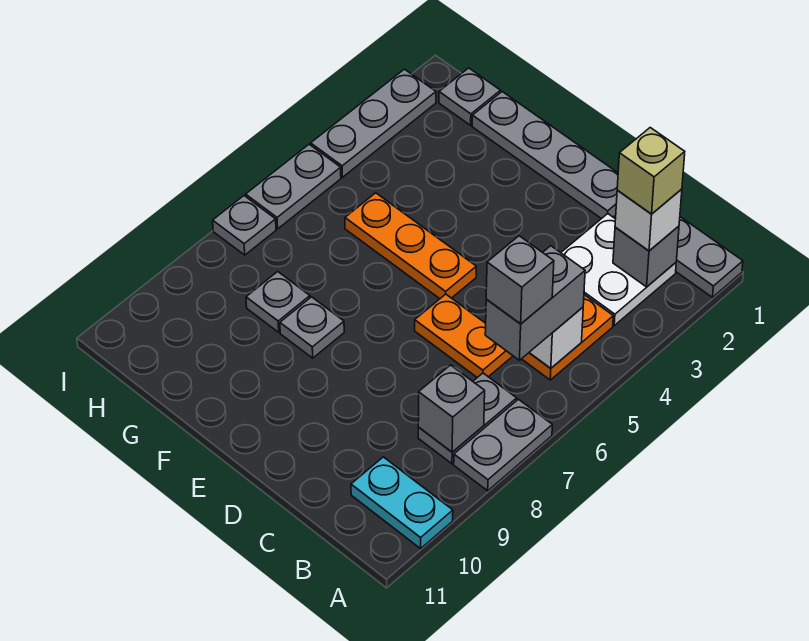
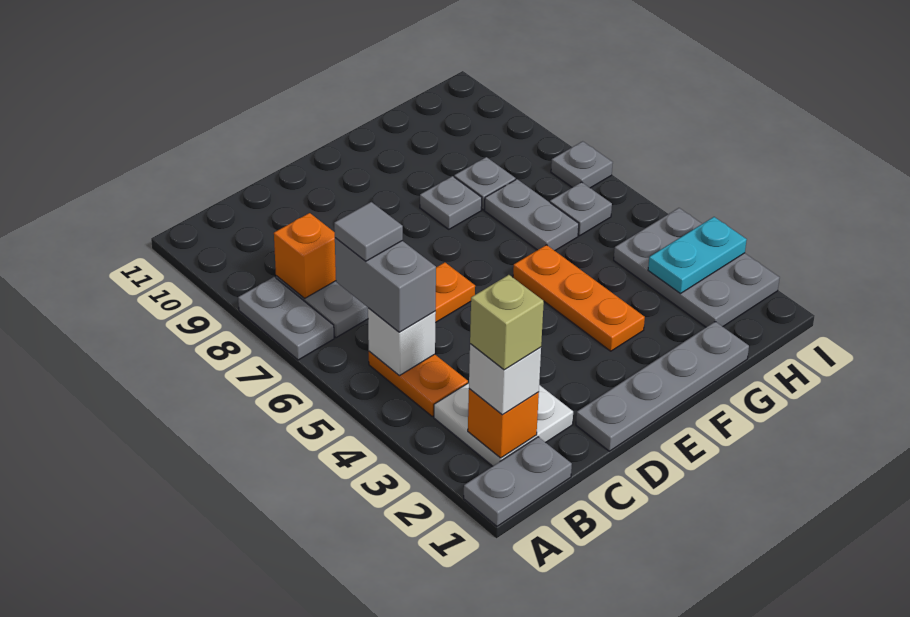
cyan 1x2 plate [351,457,453,549] -> cyan 1x2 plate moved to [648,217,747,294]
grey 1x1 brick [613,226,679,287] -> orange 1x1 brick [468,389,539,458]
grey 1x1 brick [486,236,554,324] -> grey 1x1 tile [334,202,403,261]
grey 1x1 brick [418,365,485,452] -> orange 1x1 brick [274,213,336,299]
orange 1x3 plate [345,193,476,299] -> orange 1x3 plate turned to [513,245,645,351]
grey 1x1 plate [439,68,501,125] -> grey 1x1 plate moved to [550,182,612,236]
grey 1x3 plate [311,69,436,177] -> grey 2x3 plate [614,208,779,327]
grey 1x2 plate [246,144,341,229] -> grey 1x2 plate moved to [484,179,579,251]

